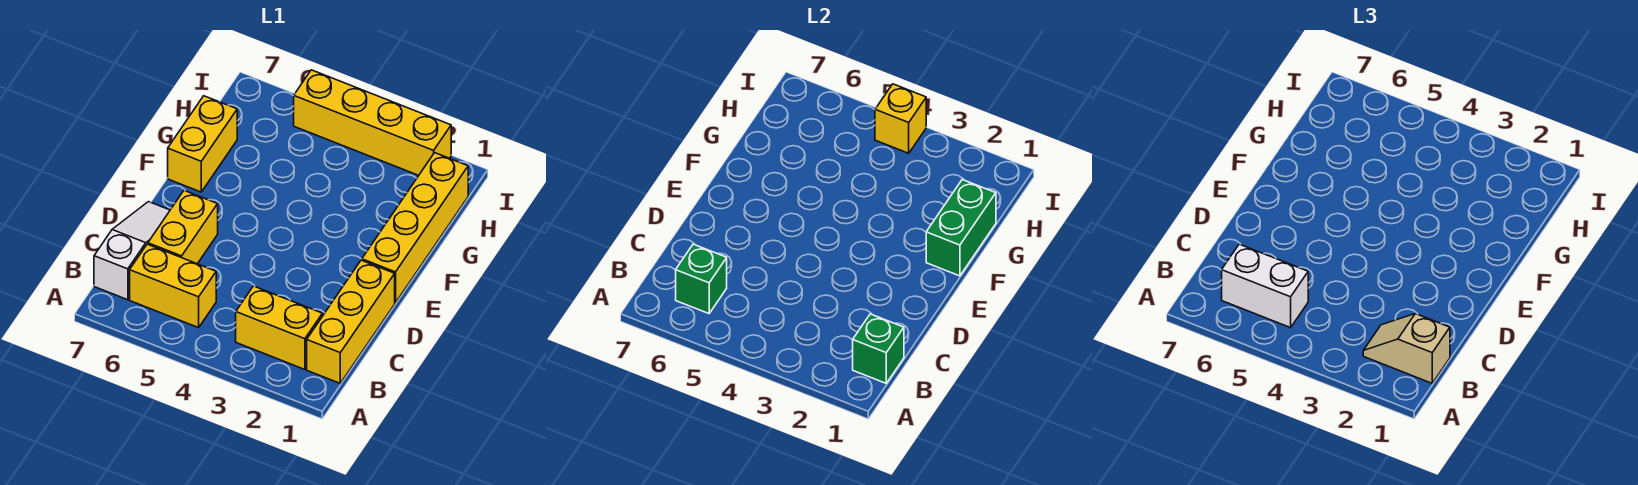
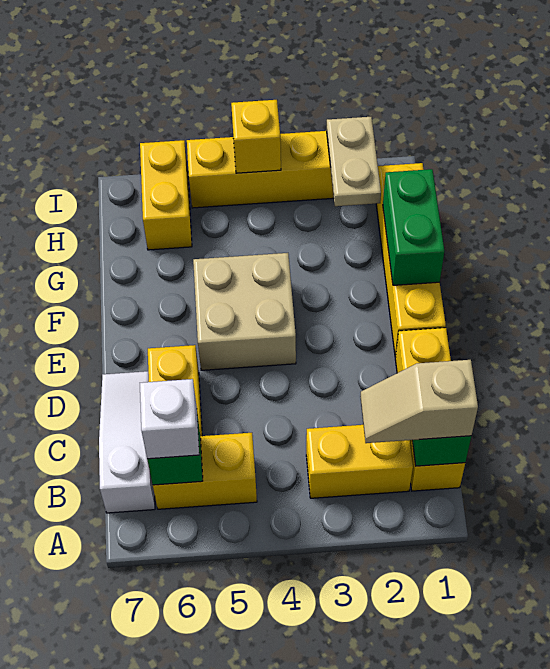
white 1x2 brick [1222,244,1308,328] -> white 1x1 brick [140,379,199,459]
none -> tan 2x2 brick [193,253,296,370]
yellow 1x2 brick [168,96,237,192] -> yellow 1x2 brick moved to [140,140,192,250]
none -> tan 1x2 plate [327,117,381,206]

